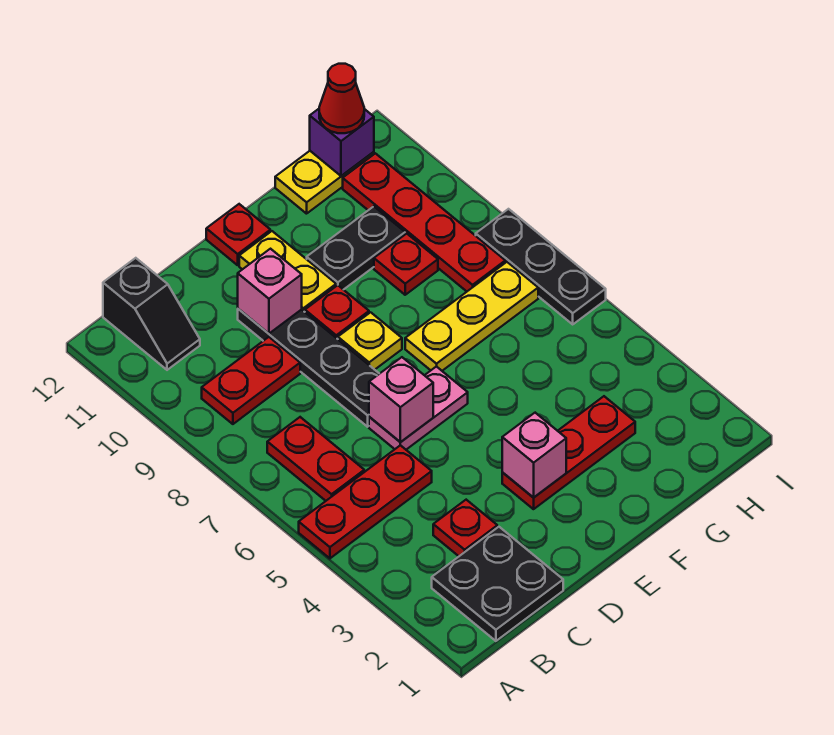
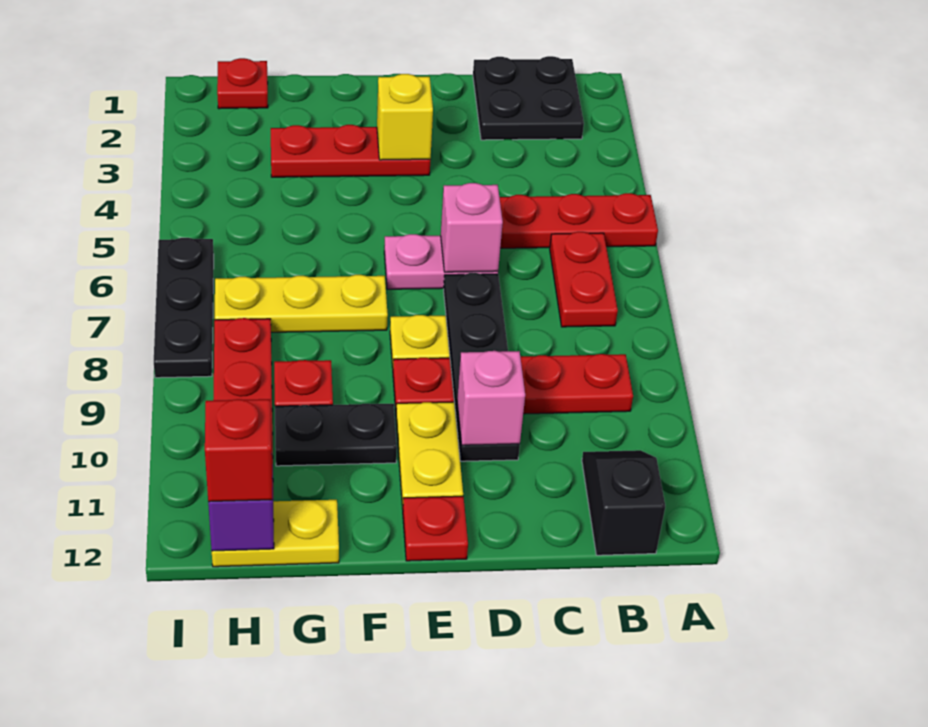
red 1x1 plate [433,500,497,556] -> red 1x1 plate moved to [217,58,268,109]
pink 1x1 brick [502,413,566,498] -> yellow 1x1 brick [377,74,433,160]
red 1x1 cone [319,64,364,133] -> red 1x1 brick [205,399,272,502]

